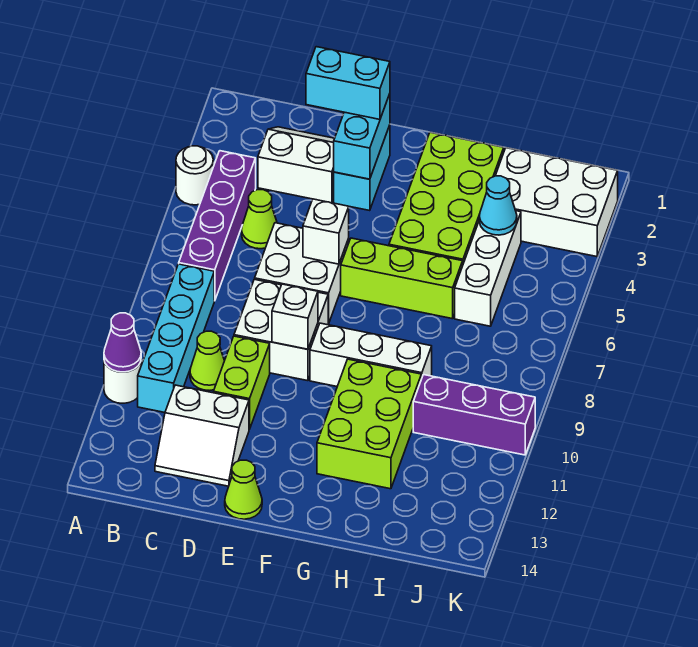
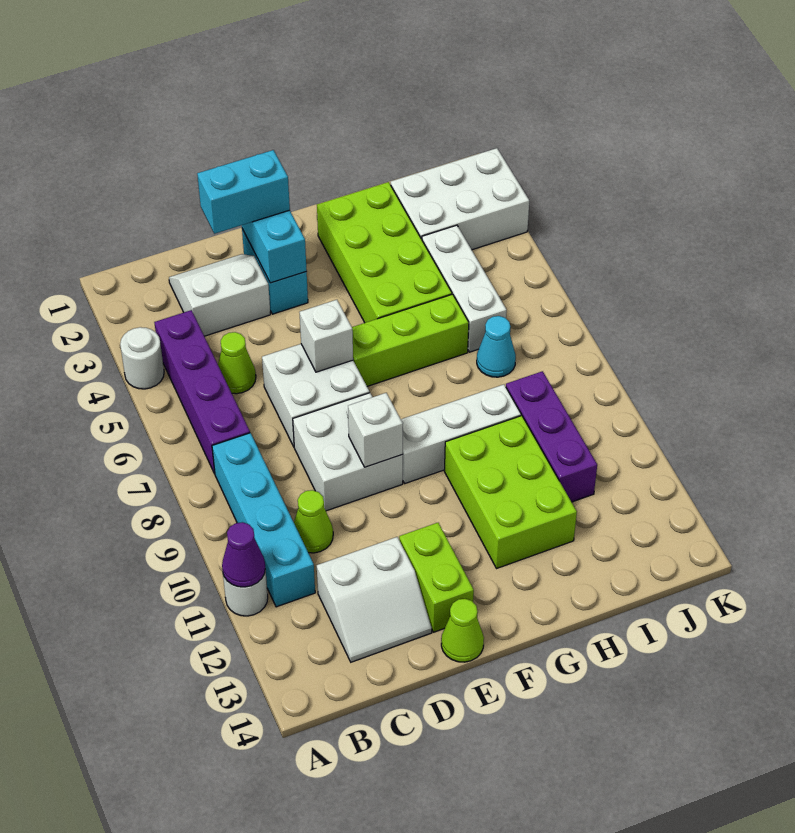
lime 1x2 brick [213,336,270,429] -> lime 1x2 brick moved to [399,523,474,632]
cyan 1x1 cone [479,176,517,235] -> cyan 1x1 cone moved to [477,316,516,377]
purple 1x3 brick [413,375,535,455] -> purple 1x3 brick turned to [506,371,597,502]

